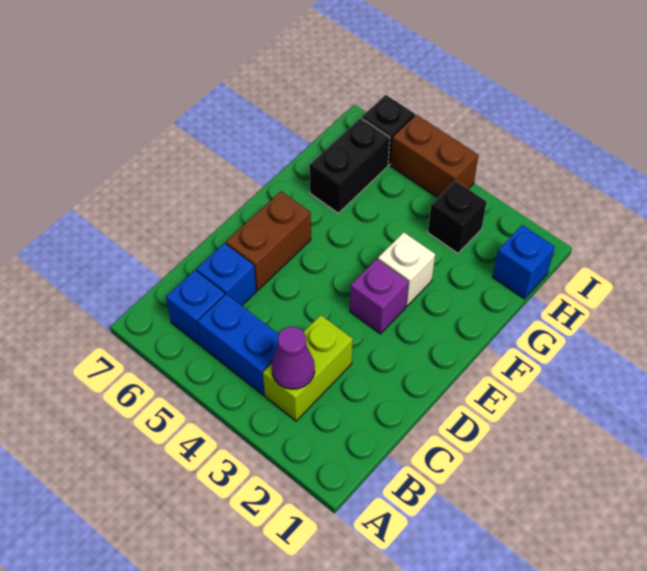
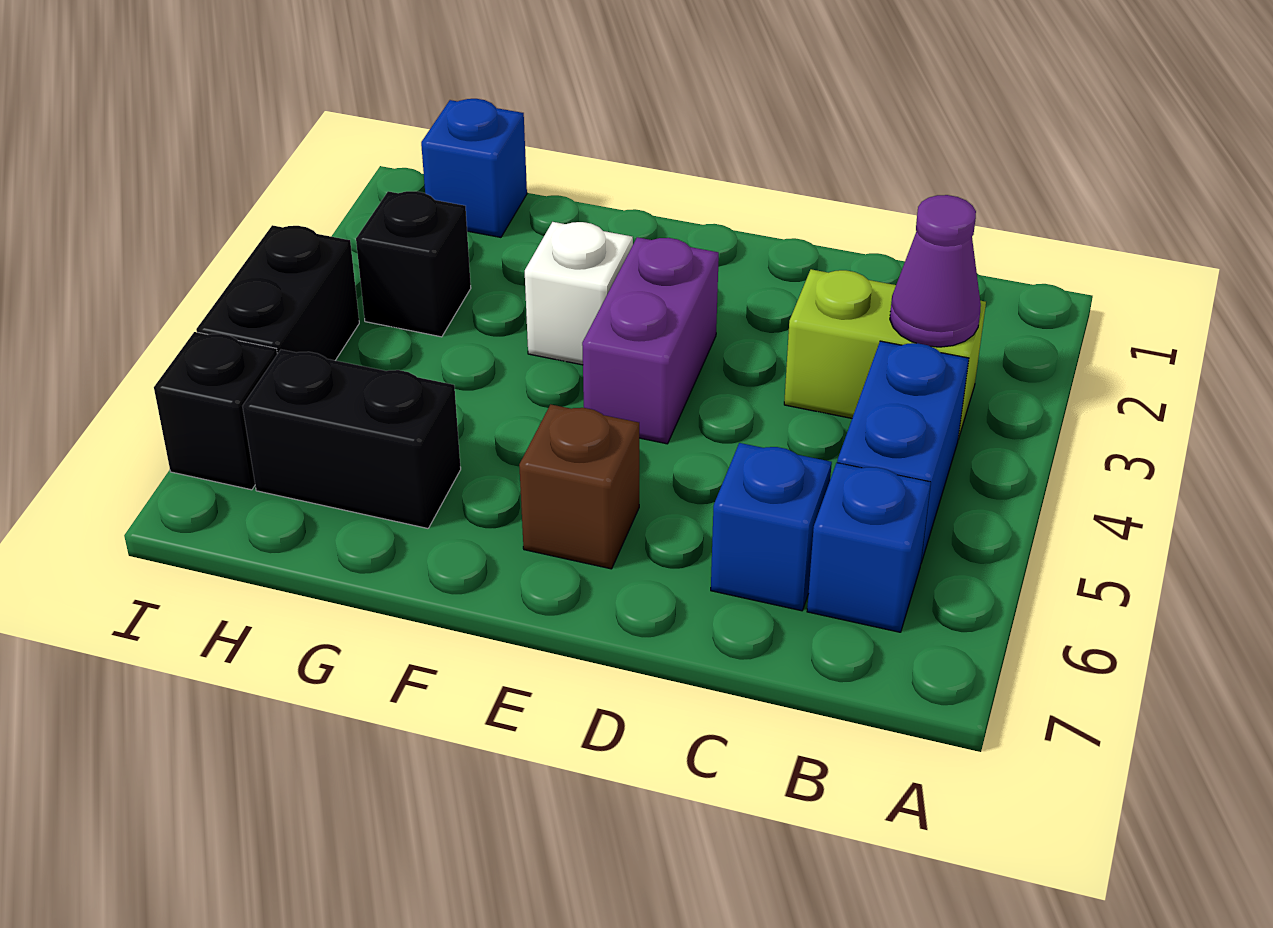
brown 1x2 brick [226,191,311,290] -> brown 1x1 brick [519,404,639,569]
purple 1x1 brick [350,259,409,334] -> purple 1x2 brick [582,237,719,444]
brown 1x2 brick [391,115,479,198] -> black 1x2 brick [196,225,359,360]

